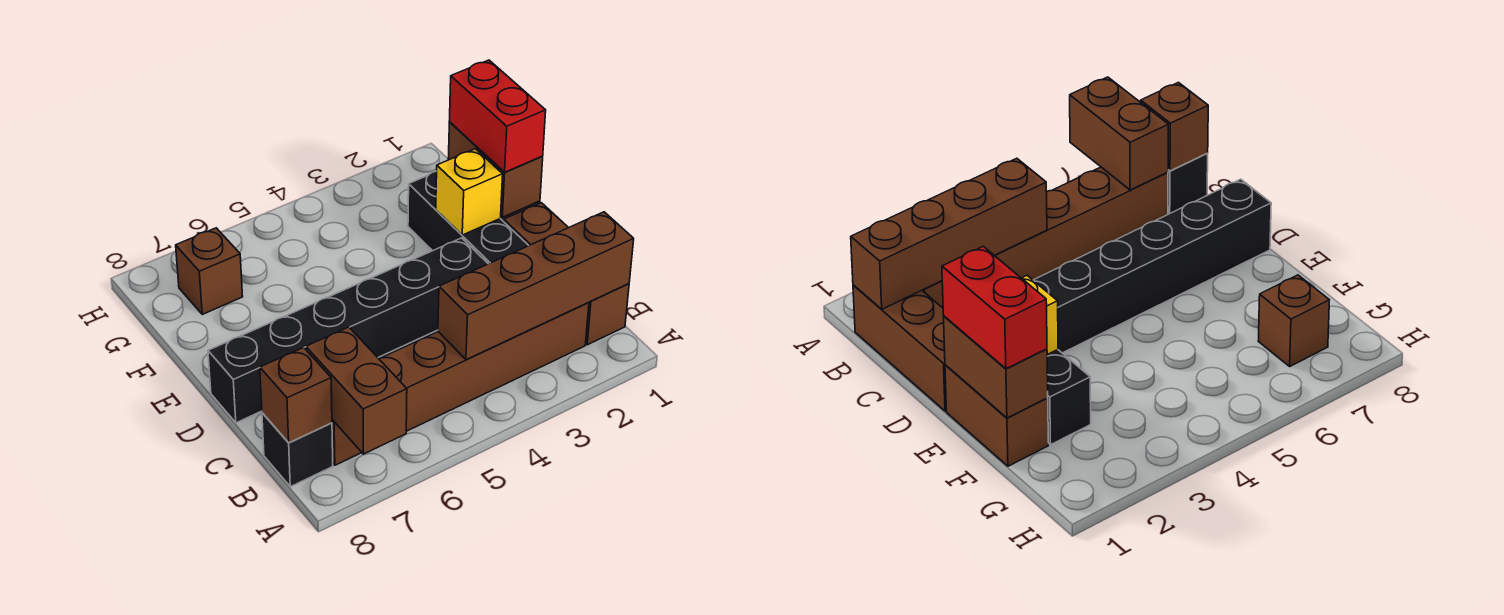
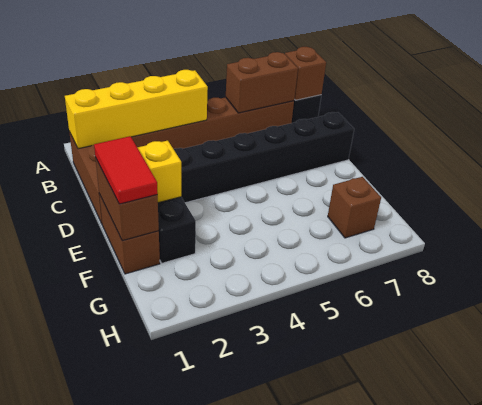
brown 1x2 brick [306,327,407,454] -> brown 1x2 brick turned to [226,52,298,113]
brown 1x4 brick [438,212,634,360] -> yellow 1x4 brick [65,70,208,149]
red 1x2 brick [449,60,546,172] -> red 1x2 tile [94,136,158,204]

